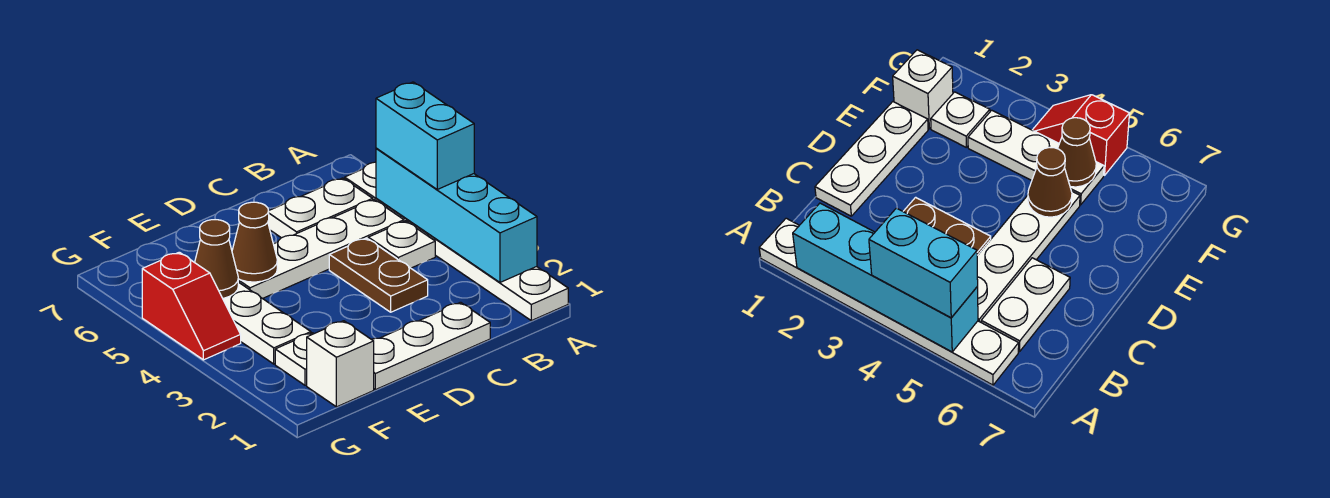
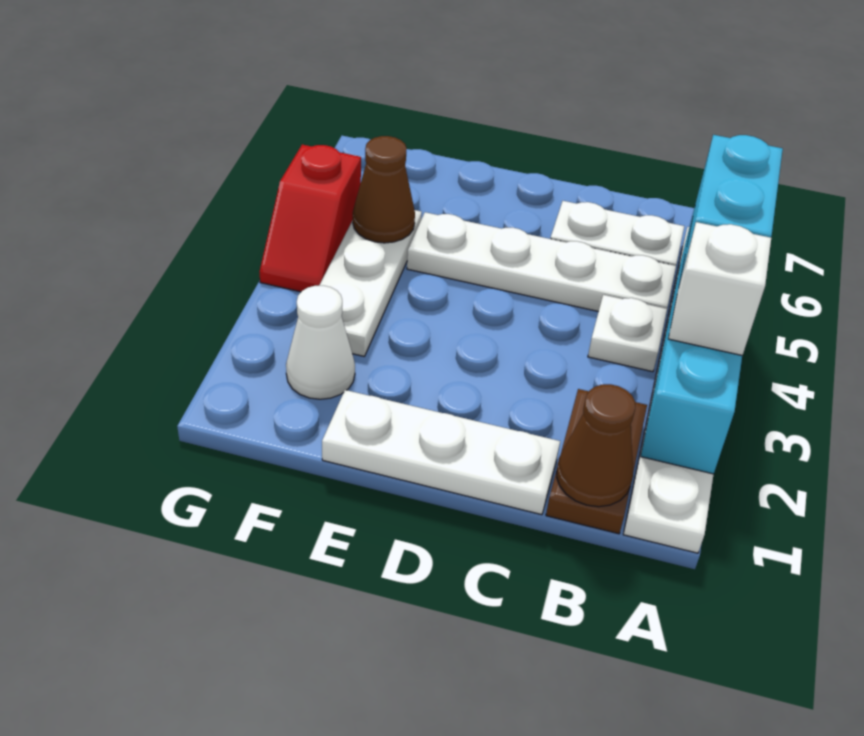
brown 1x2 plate [329,238,428,312] -> brown 1x2 plate moved to [546,389,647,534]
brown 1x1 cone [232,202,277,282] -> brown 1x1 cone moved to [557,384,635,507]
white 1x1 brick [307,321,374,407] -> white 1x1 brick moved to [668,222,771,356]
white 1x1 plate [275,333,314,385] -> white 1x1 cone [286,286,355,399]

